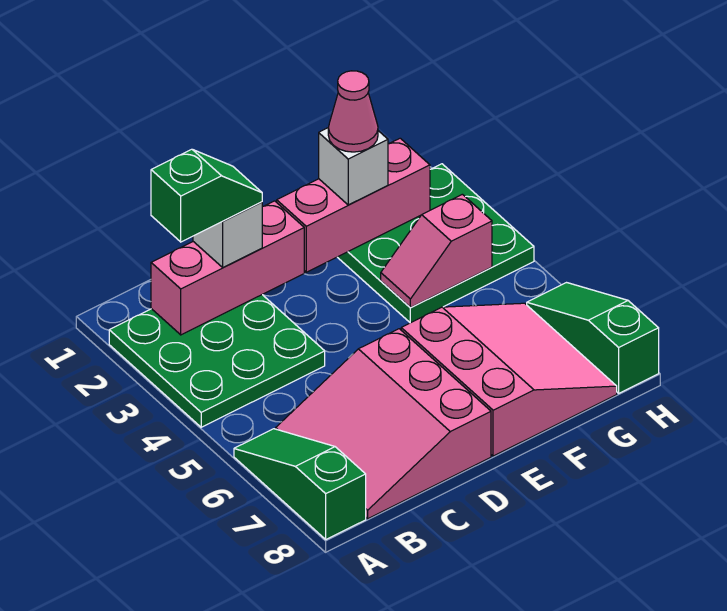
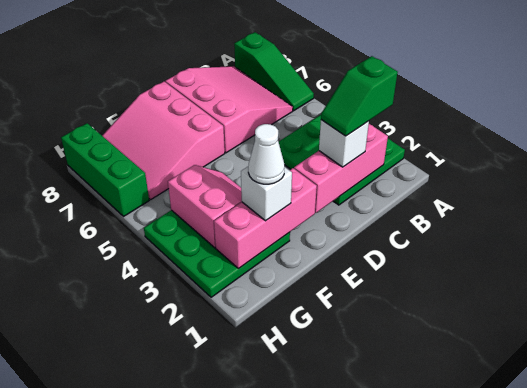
pink 1x1 cone [328,71,378,152] -> white 1x1 cone [248,124,285,184]
pink 1x2 slope [381,194,492,308] -> pink 2x2 slope [168,165,242,248]
green 1x3 slope [527,283,659,393] -> green 1x3 brick [61,123,149,216]

